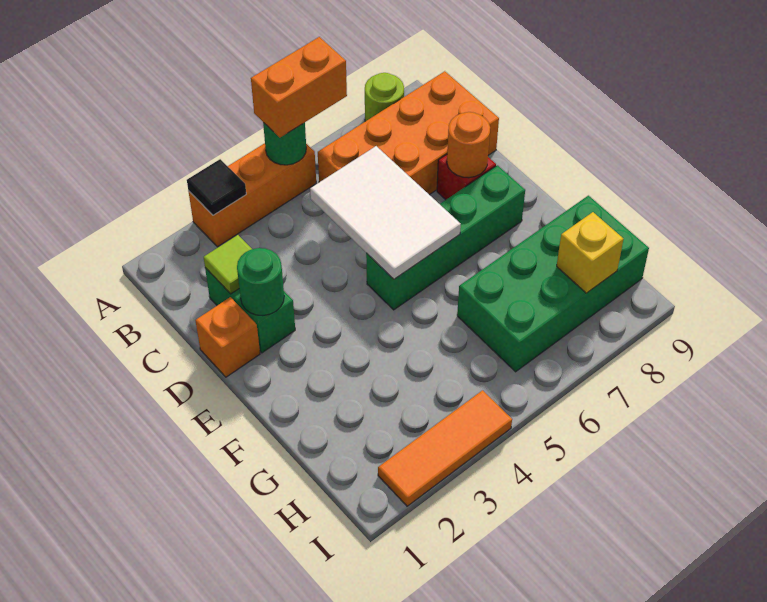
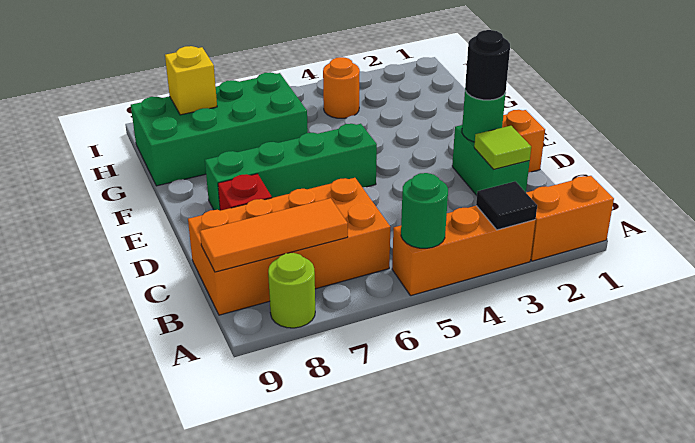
orange 1x2 brick [251,37,347,138] -> orange 1x2 brick moved to [526,176,614,261]
white 2x3 tile [310,146,461,279] -> none
none -> black 1x1 round brick [465,30,510,100]
orange 1x1 round brick [447,112,490,178] -> orange 1x1 round brick moved to [323,57,360,118]
orange 1x3 tile [378,390,512,506] -> orange 1x3 tile moved to [200,198,348,272]

